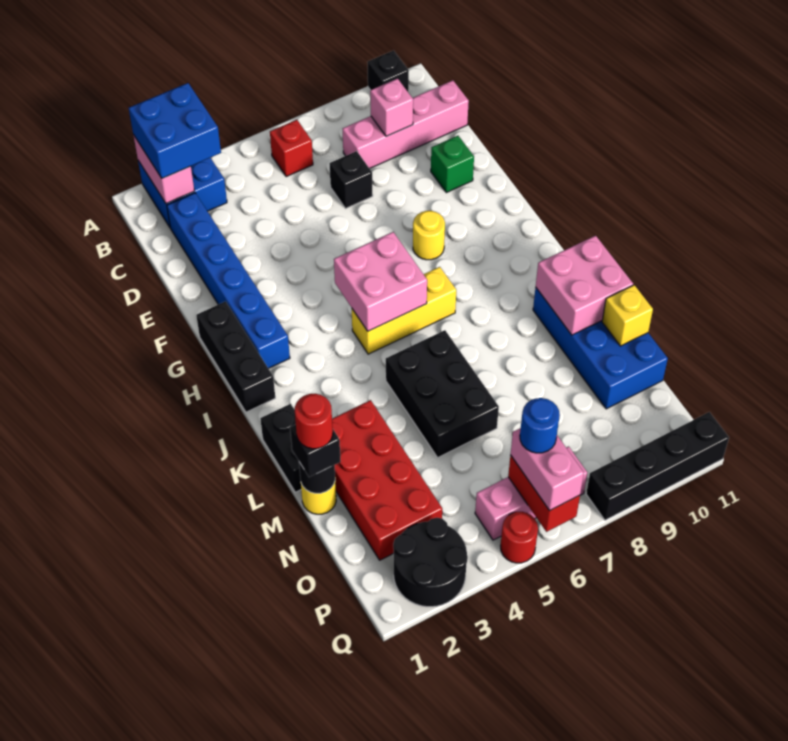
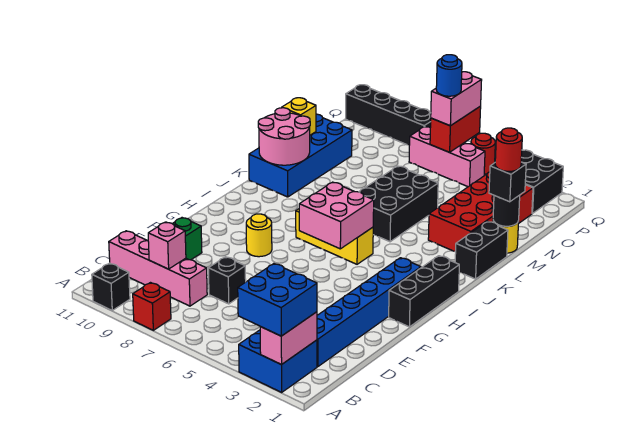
red 1x1 brick [270,120,313,177] -> red 1x1 brick moved to [133,283,171,330]
pink 2x2 brick [536,236,633,335] -> pink 2x2 round brick [258,108,310,165]
black 2x2 round brick [393,518,468,607] -> black 2x2 brick [521,150,563,214]

